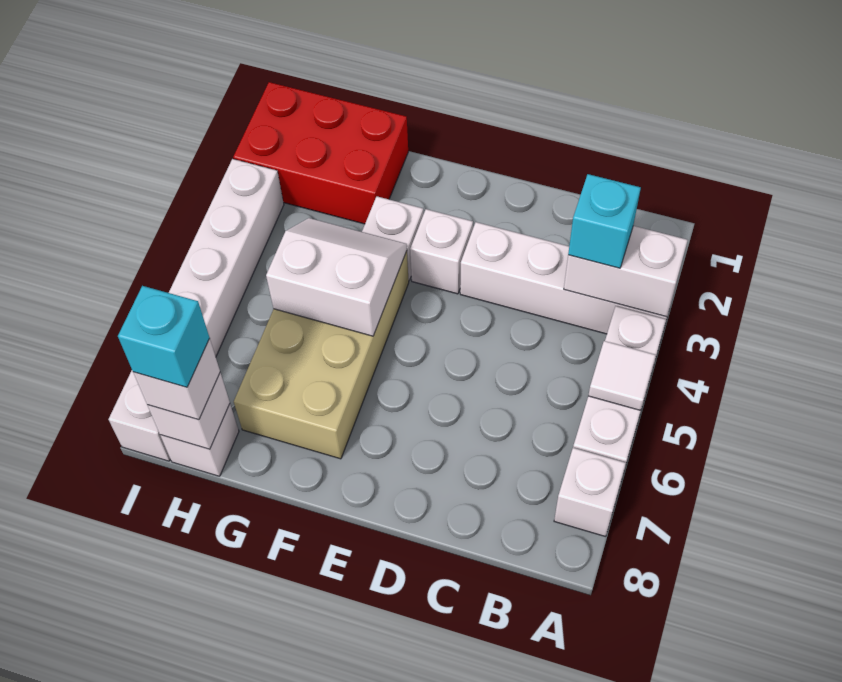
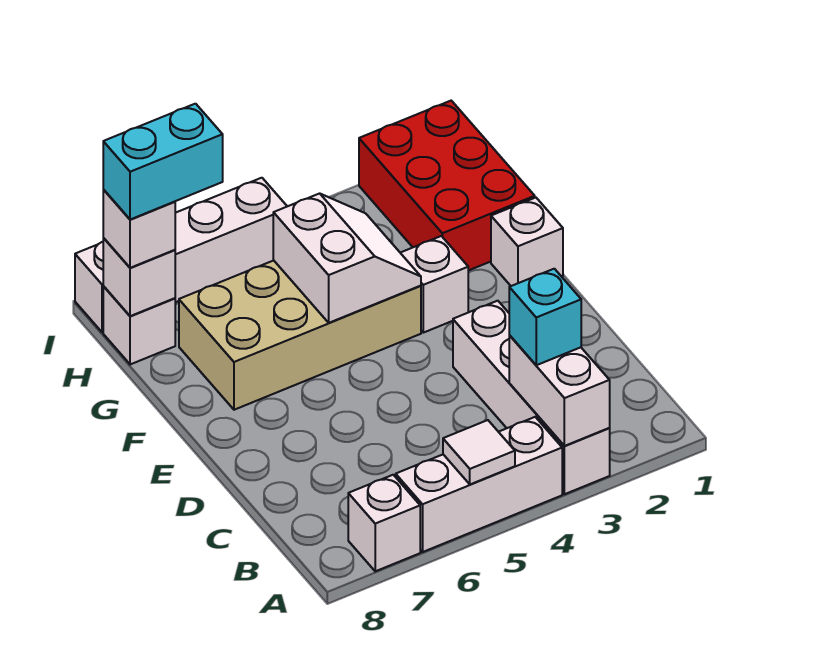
white 1x1 brick [410,209,473,294] -> white 1x1 brick moved to [491,198,563,286]
cyan 1x1 brick [118,286,210,387] -> cyan 1x2 brick [103,104,223,220]
white 1x6 brick [109,159,284,461] -> white 1x4 brick [75,178,287,332]

